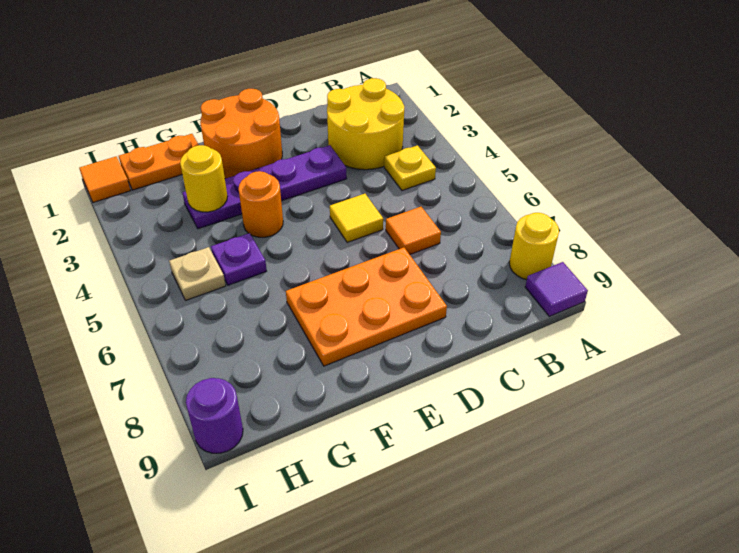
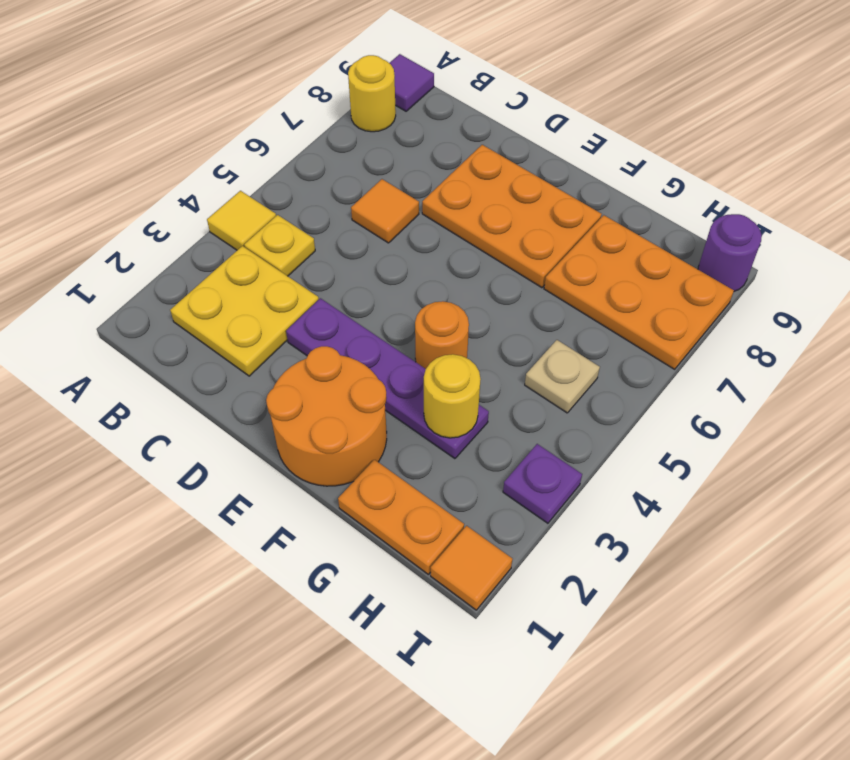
yellow 2x2 round brick [327,78,404,170] -> yellow 2x2 plate [170,246,319,376]
yellow 1x1 tile [330,194,383,243] -> yellow 1x1 tile moved to [207,191,276,250]
purple 1x1 plate [211,233,267,285] -> purple 1x1 plate moved to [503,444,582,523]
none -> orange 2x3 plate [544,215,734,369]

